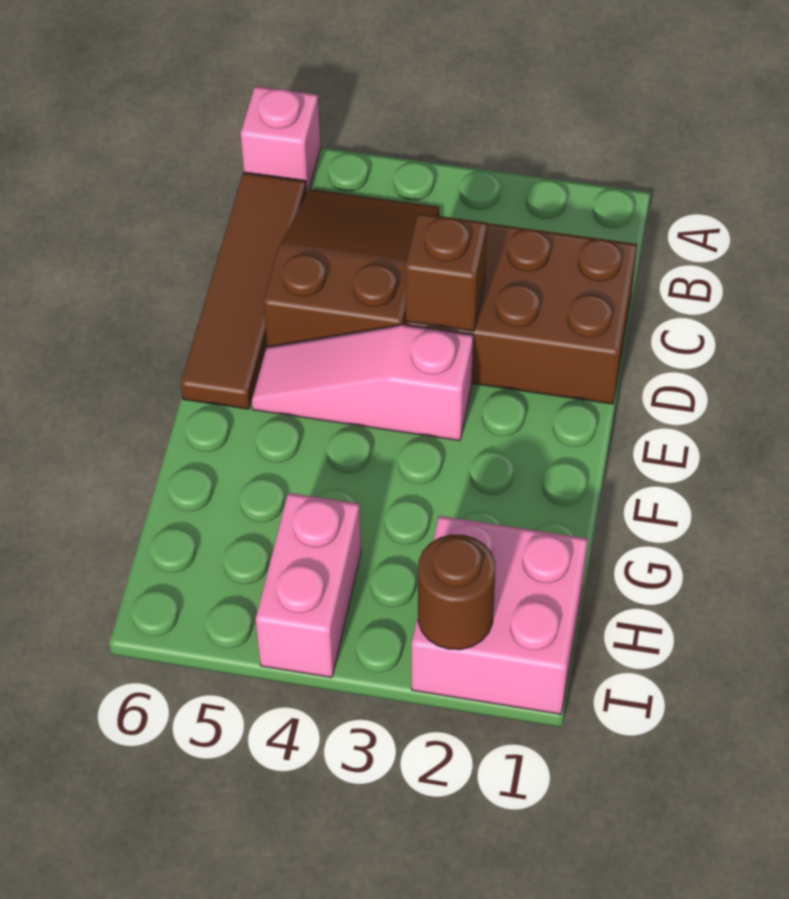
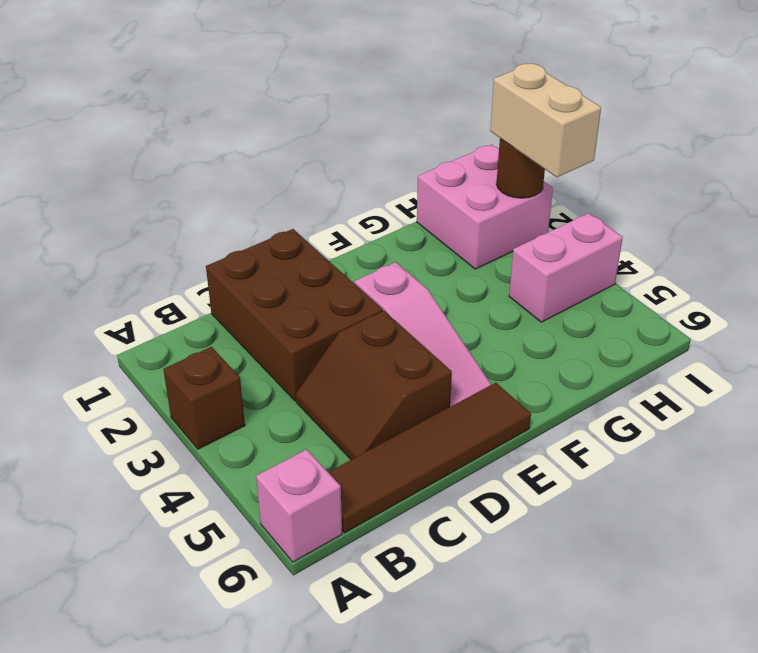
brown 2x3 slope [263,189,439,347] -> brown 2x2 slope [296,311,452,460]
brown 1x1 brick [405,213,487,331] -> brown 1x1 brick moved to [163,347,245,449]
none -> tan 1x2 brick [490,64,601,177]

